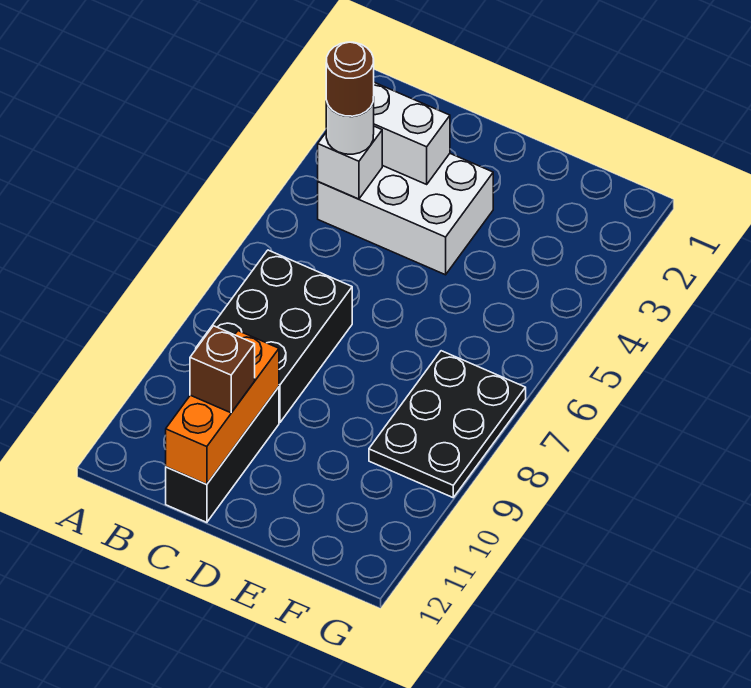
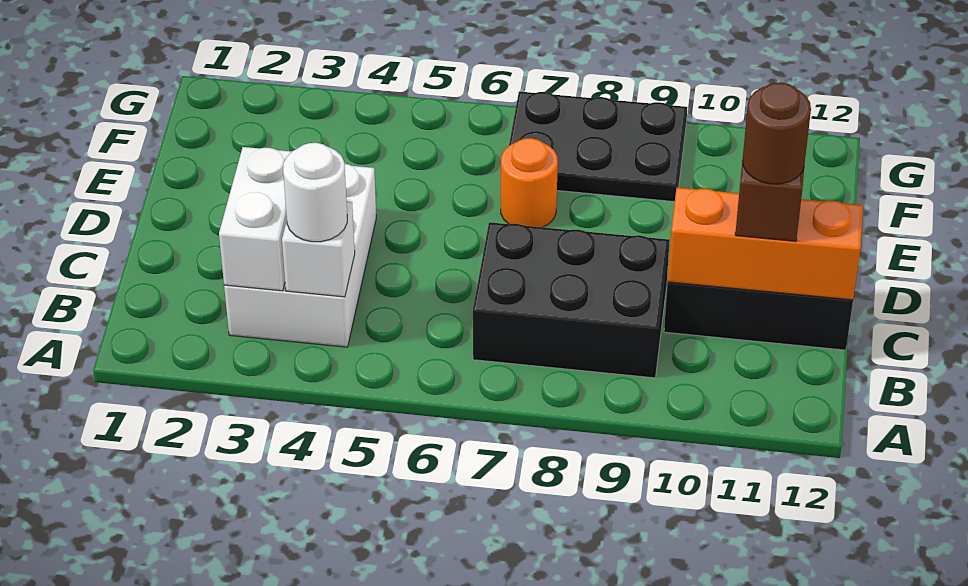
brown 1x1 round brick [326,42,374,116] -> brown 1x1 round brick moved to [743,82,811,184]
none -> orange 1x1 round brick [501,138,558,227]

